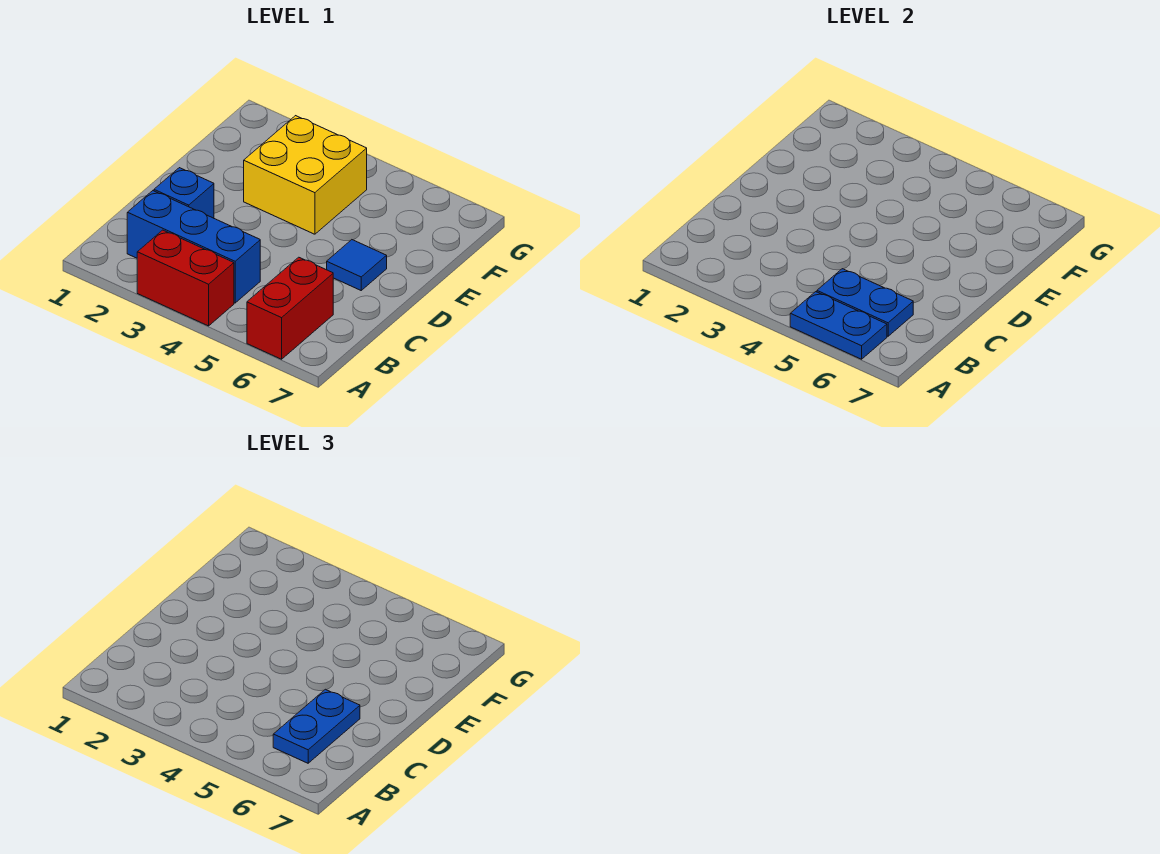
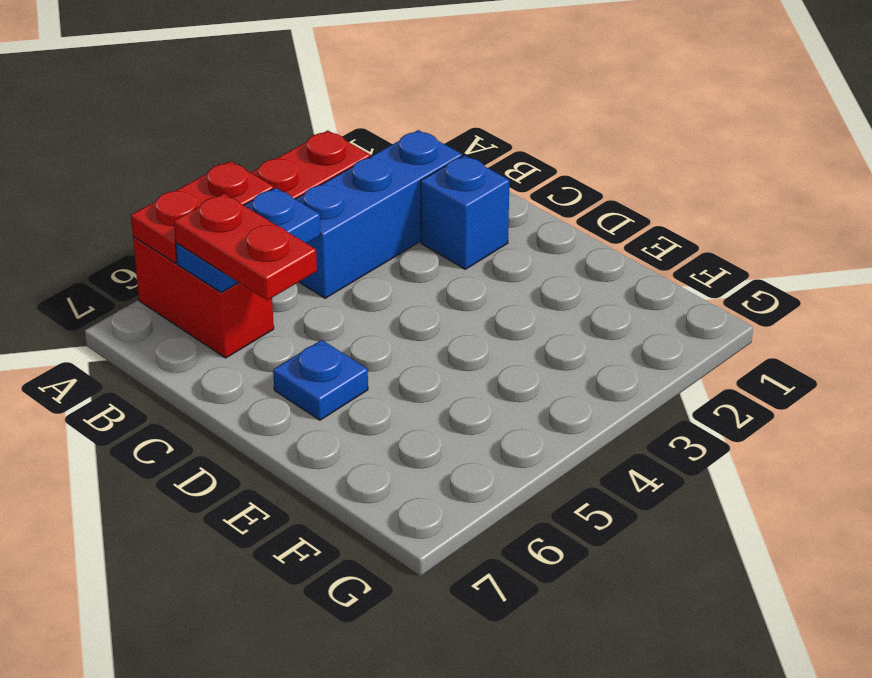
blue 1x2 plate [790,292,887,359] -> red 1x2 plate [131,161,274,263]
blue 1x2 plate [273,689,360,763] -> red 1x2 plate [174,193,317,300]
blue 1x1 tile [327,240,387,290] -> blue 1x1 plate [273,340,368,420]
yellow 2x2 brick [244,116,367,234] -> none

